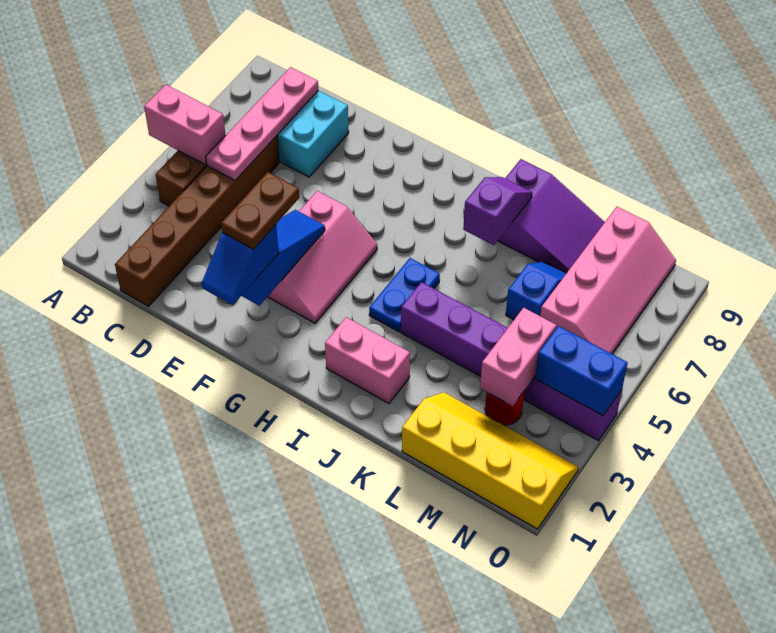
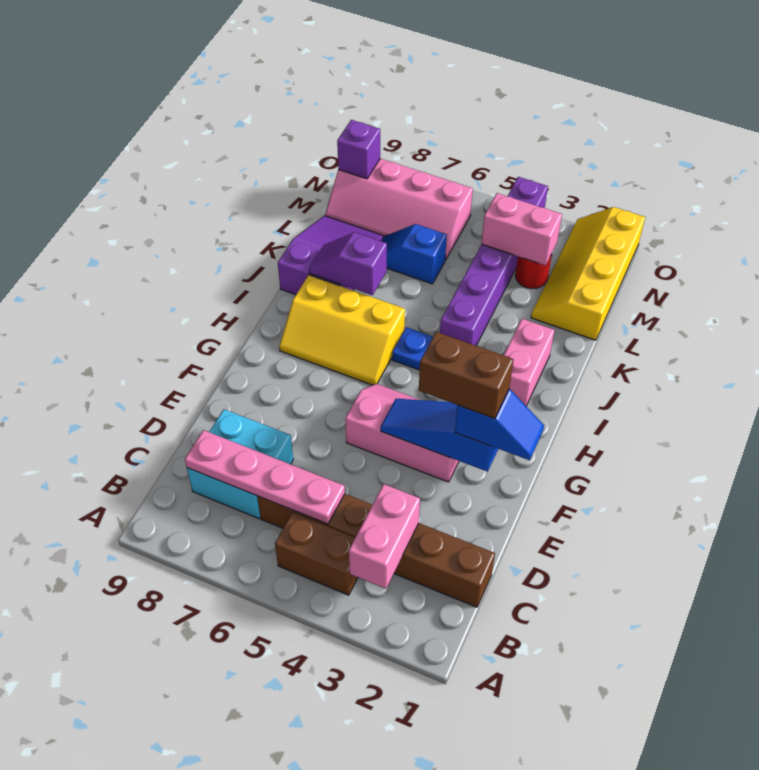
pink 1x2 brick [144,85,226,165] -> pink 1x2 brick moved to [349,484,420,589]
brown 1x2 plate [221,172,299,249] -> brown 1x2 brick [419,332,513,419]
none -> yellow 2x3 slope [279,275,405,385]
pink 2x4 slope [540,207,676,354] -> pink 2x4 slope turned to [325,158,473,260]
blue 1x2 brick [535,326,628,416] -> none
none -> purple 1x1 brick [337,120,380,179]

